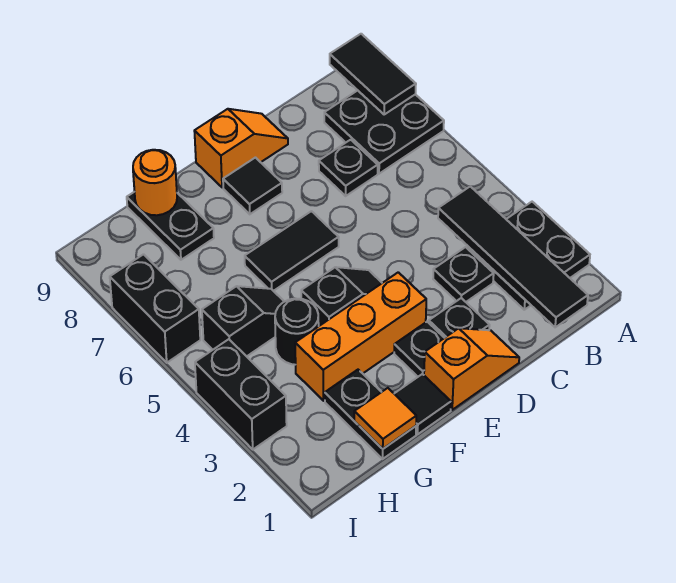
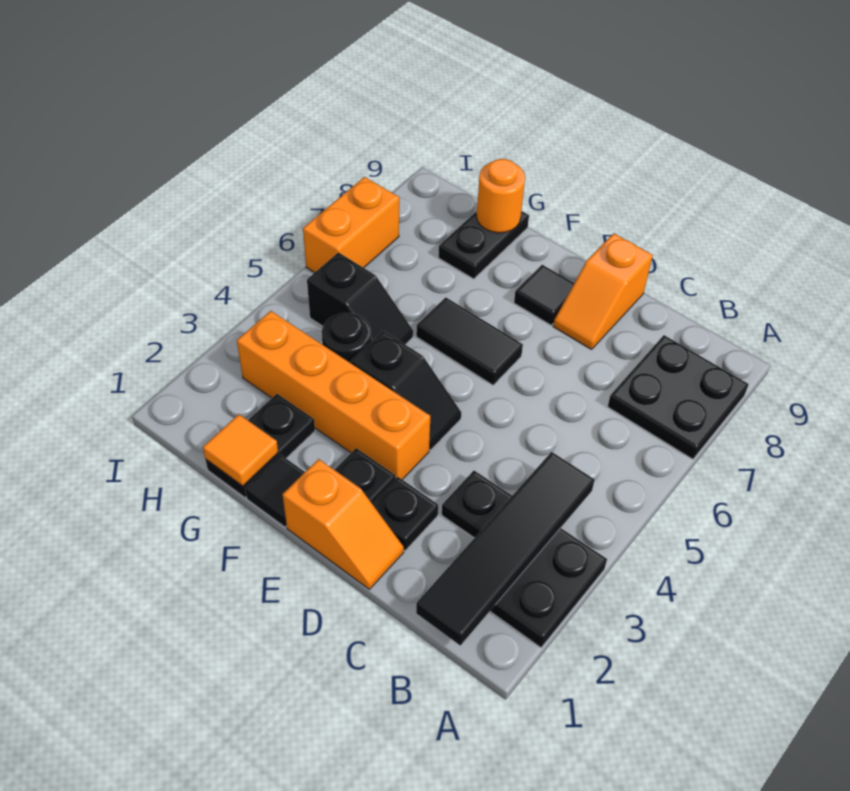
black 1x2 tile [330,34,416,114] -> none
black 1x1 plate [319,140,378,196] -> none
orange 1x2 slope [194,109,288,188] -> orange 1x2 slope turned to [553,233,653,349]
orange 1x3 brick [295,272,426,401] -> orange 1x4 brick [237,311,430,480]
black 1x2 brick [195,339,287,449] -> none
black 1x2 brick [110,254,200,363] -> orange 1x2 brick [303,177,399,273]

